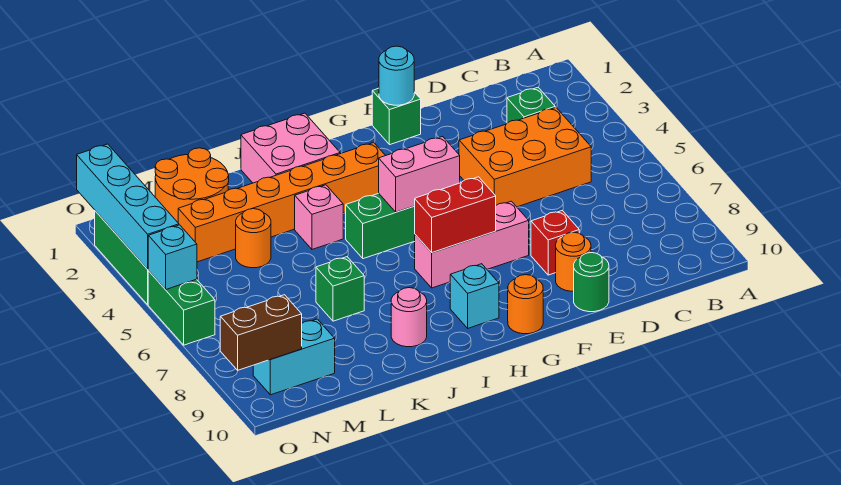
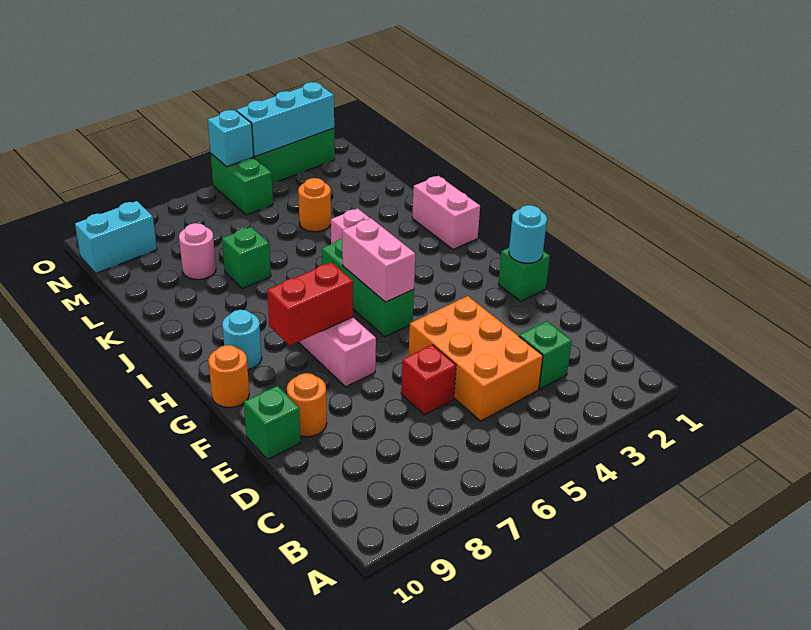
red 1x1 brick [531,210,579,275] -> red 1x1 brick moved to [401,345,456,415]
green 1x1 round brick [574,253,609,312] -> green 1x1 brick [244,386,301,459]
red 1x2 brick [415,177,496,253] -> red 1x2 brick turned to [267,262,353,345]
orange 1x6 brick [178,143,385,262] -> none
cyan 1x1 brick [450,264,499,328] -> cyan 1x1 round brick [222,310,262,369]
pink 2x2 brick [241,113,340,183] -> pink 1x2 brick [412,176,480,249]
pink 1x1 round brick [391,288,427,347] -> pink 1x1 round brick moved to [179,223,216,280]
orange 2x2 round brick [155,148,229,222] -> none
cyan 1x2 brick [253,319,335,395] -> cyan 1x2 brick turned to [75,201,157,273]
brown 1x2 brick [220,295,302,370] -> none
cyan 1x4 brick [77,144,179,269] -> cyan 1x3 brick [236,82,334,157]
green 1x2 brick [148,271,215,345] -> green 1x2 brick turned to [211,154,273,215]

